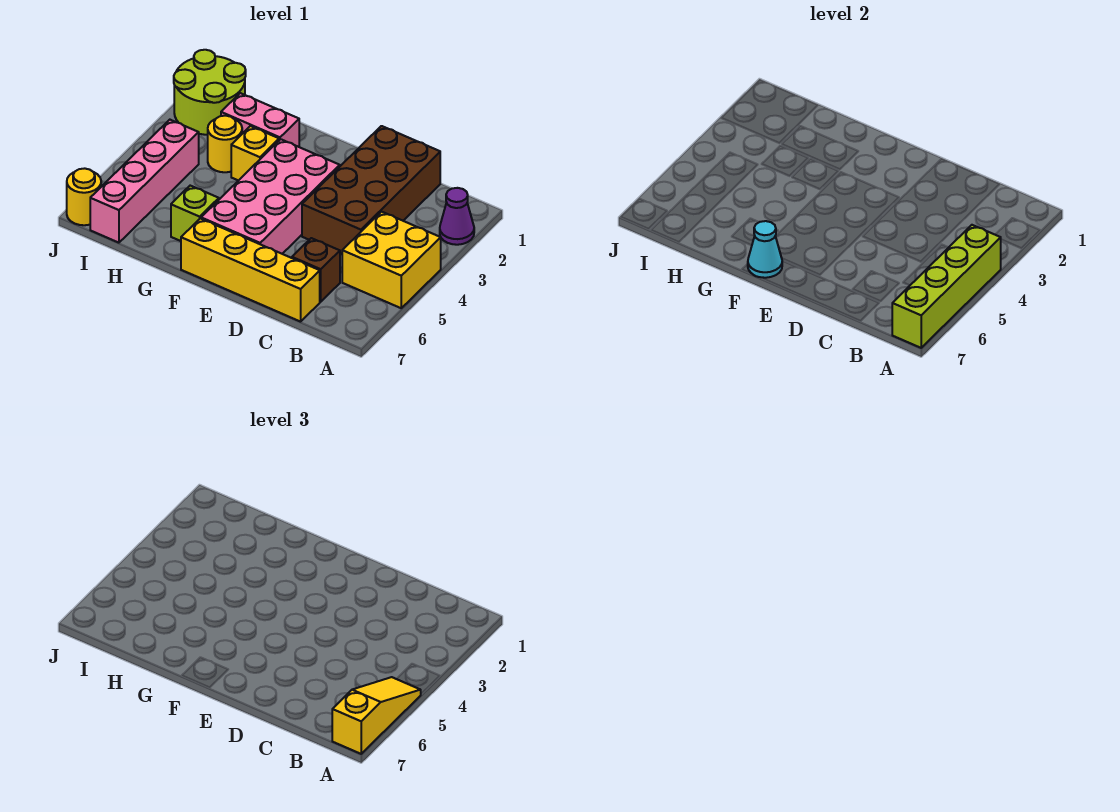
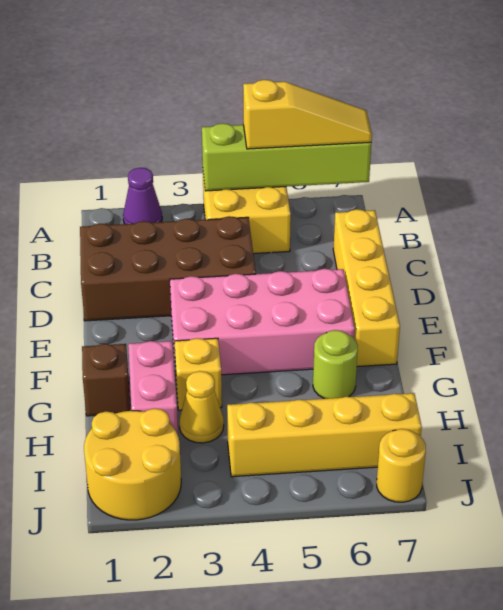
yellow 1x3 slope [332,677,421,754] -> yellow 1x3 slope turned to [243,80,372,149]
brown 1x1 brick [292,238,340,302] -> brown 1x1 brick moved to [82,344,130,416]
cyan 1x1 cone [748,221,782,278] -> none
lime 1x1 brick [171,186,219,241] -> lime 1x1 round brick [313,330,358,399]
yellow 1x1 round brick [208,116,242,172] -> yellow 1x1 cone [179,371,224,443]
lime 2x2 round brick [174,50,246,135] -> yellow 2x2 round brick [84,408,181,520]
pink 1x4 brick [90,120,199,243] -> yellow 1x4 brick [227,393,422,477]

